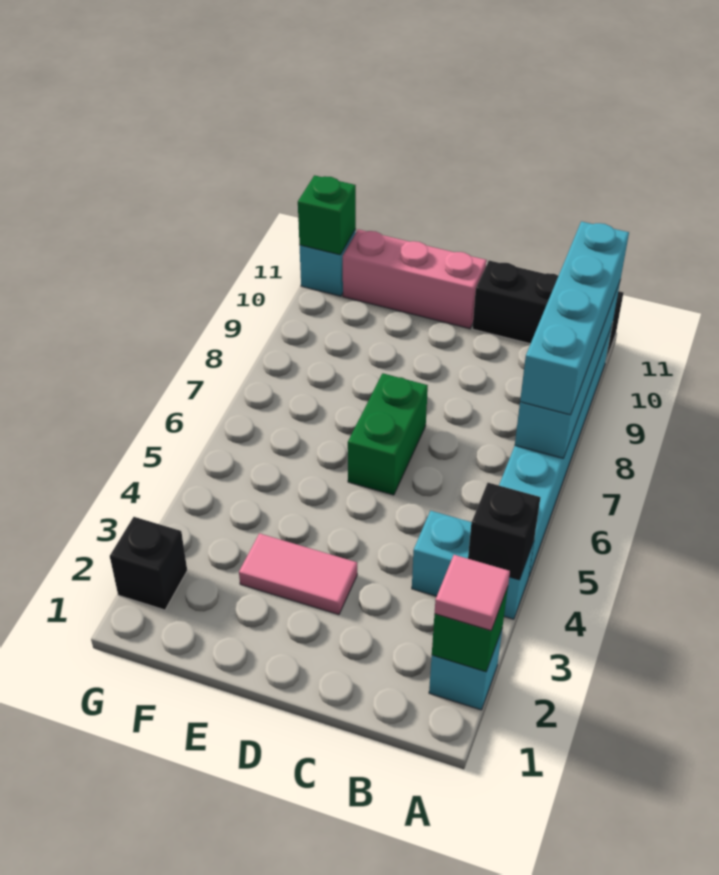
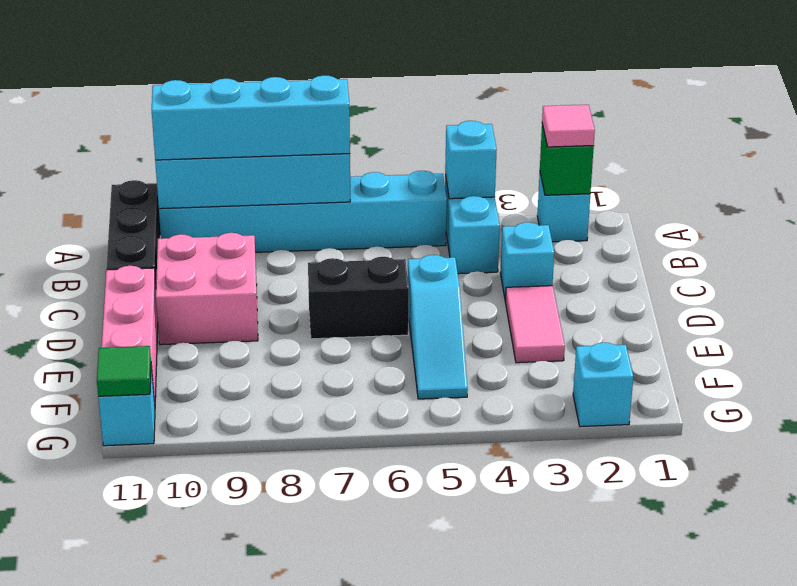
black 1x1 brick [468,483,540,580] -> cyan 1x1 brick [445,121,497,199]
none -> cyan 1x1 brick [500,222,554,301]
none -> pink 2x2 brick [156,233,258,345]
none -> cyan 1x3 slope [408,255,468,399]
green 1x2 brick [348,373,428,495] -> black 1x2 brick [308,257,409,339]
black 1x1 brick [110,517,187,610] -> cyan 1x1 brick [573,342,633,427]
green 1x1 brick [298,175,356,255] -> green 1x1 tile [97,346,151,396]

